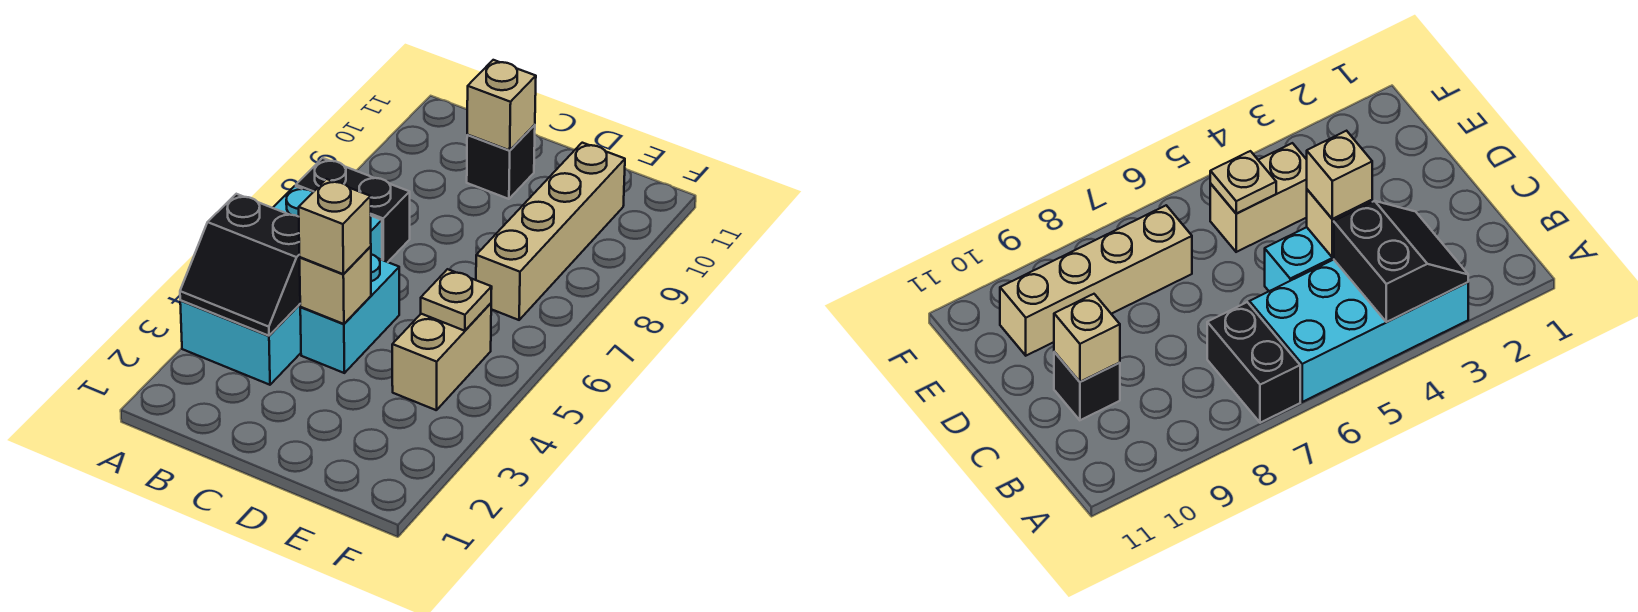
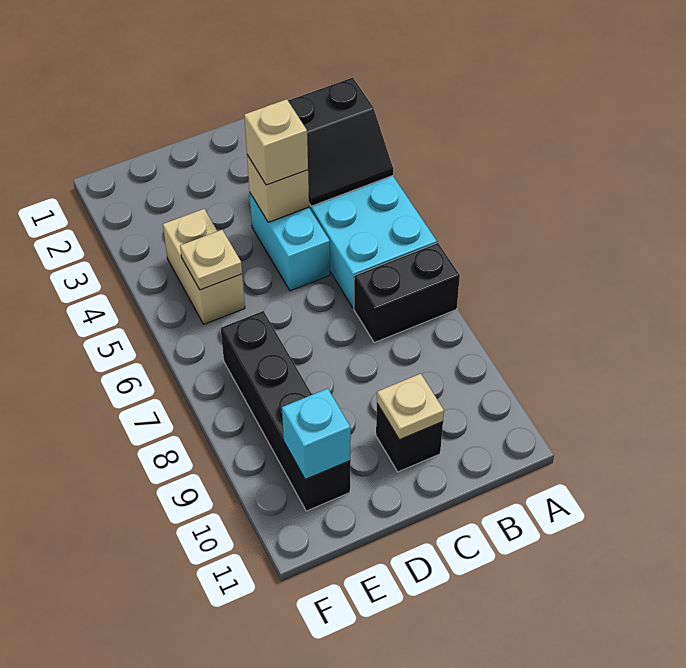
black 2x2 slope [180,194,300,336] -> black 2x2 slope turned to [288,78,393,206]
tan 1x1 brick [467,60,536,150] -> tan 1x1 plate [377,374,444,440]
tan 1x4 brick [476,143,625,320] -> black 1x4 brick [221,311,350,511]
none -> cyan 1x1 brick [282,388,351,480]

